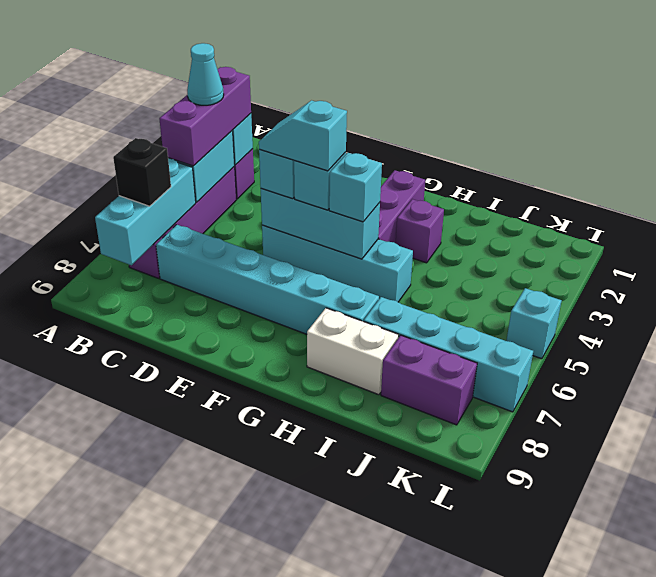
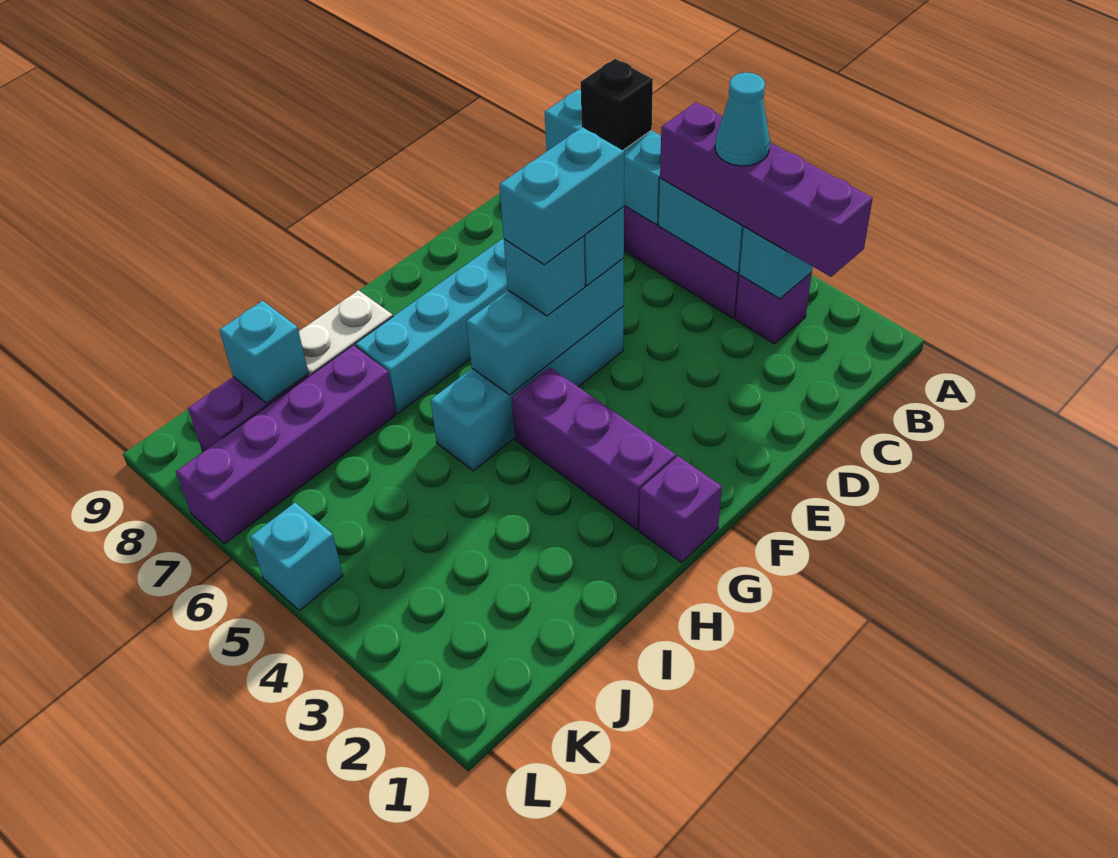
purple 1x3 brick [159,67,251,166] -> purple 1x4 brick [660,102,873,277]
cyan 1x2 slope [259,101,347,171] -> cyan 1x2 brick [499,127,624,265]
cyan 1x1 brick [329,153,382,222] -> cyan 1x1 brick moved to [219,301,309,403]
purple 1x1 brick [396,199,444,263] -> purple 1x1 brick moved to [639,456,722,562]
cyan 1x4 brick [363,297,533,412] -> purple 1x4 brick [176,345,396,544]

